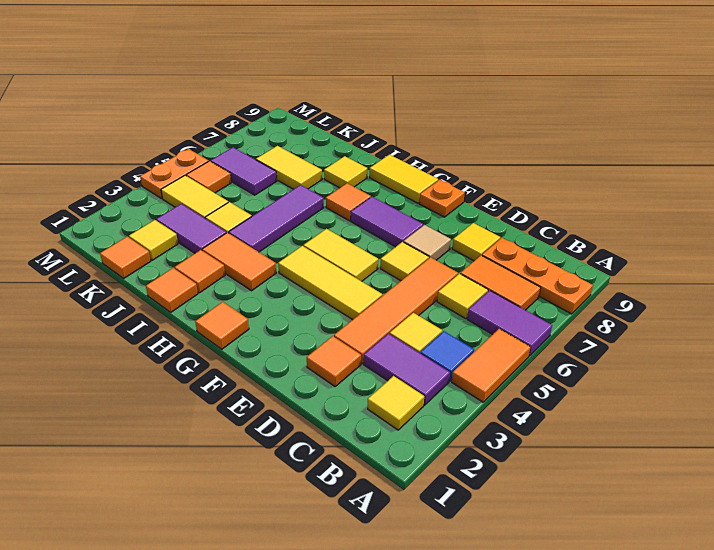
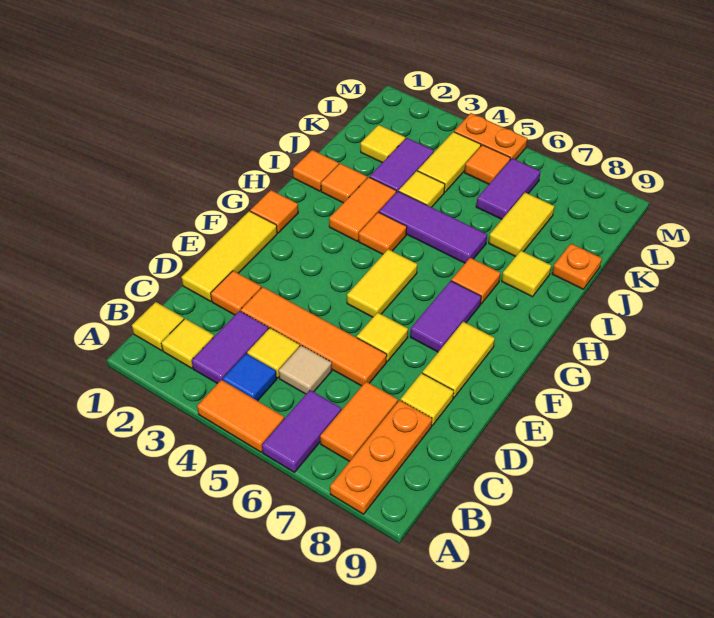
yellow 1x1 tile [437,274,488,318] -> yellow 1x1 tile moved to [132,302,184,350]
yellow 1x3 tile [278,246,382,320] -> yellow 1x3 tile moved to [182,211,277,301]
tan 1x1 tile [404,225,451,260] -> tan 1x1 tile moved to [279,345,332,394]
orange 1x1 plate [420,180,465,217] -> orange 1x1 plate moved to [552,244,602,289]
yellow 1x2 tile [370,155,438,203] -> yellow 1x2 tile moved to [422,322,495,398]
orange 1x1 tile [100,237,151,278] -> orange 1x1 tile moved to [359,212,407,254]

